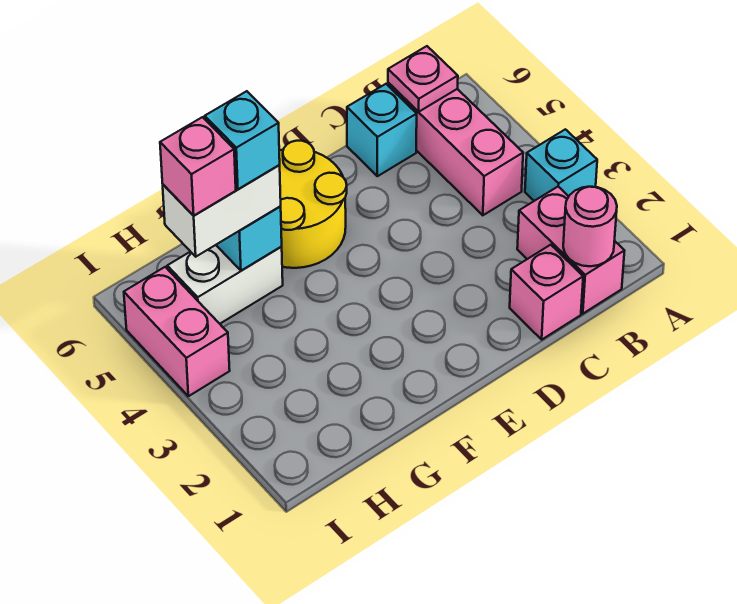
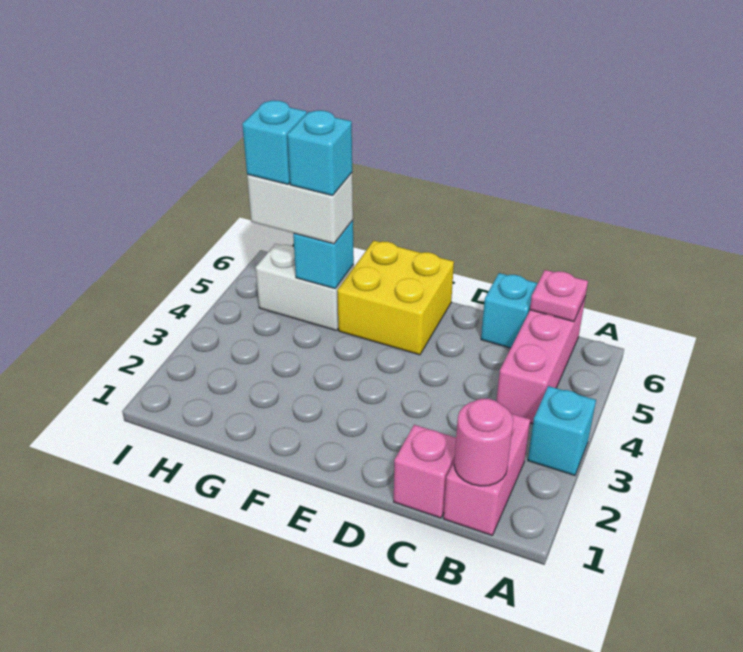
yellow 2x2 round brick [279,141,347,268] -> yellow 2x2 brick [337,241,454,355]
pink 1x1 brick [160,117,236,216] -> cyan 1x1 brick [242,100,307,184]
pink 1x2 brick [124,267,230,396] -> none

